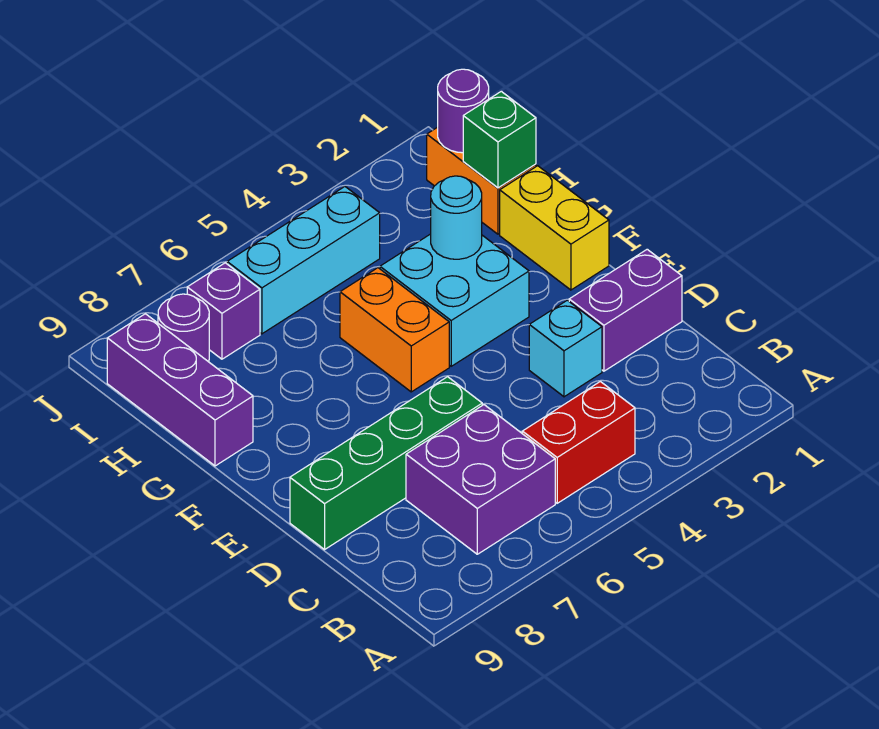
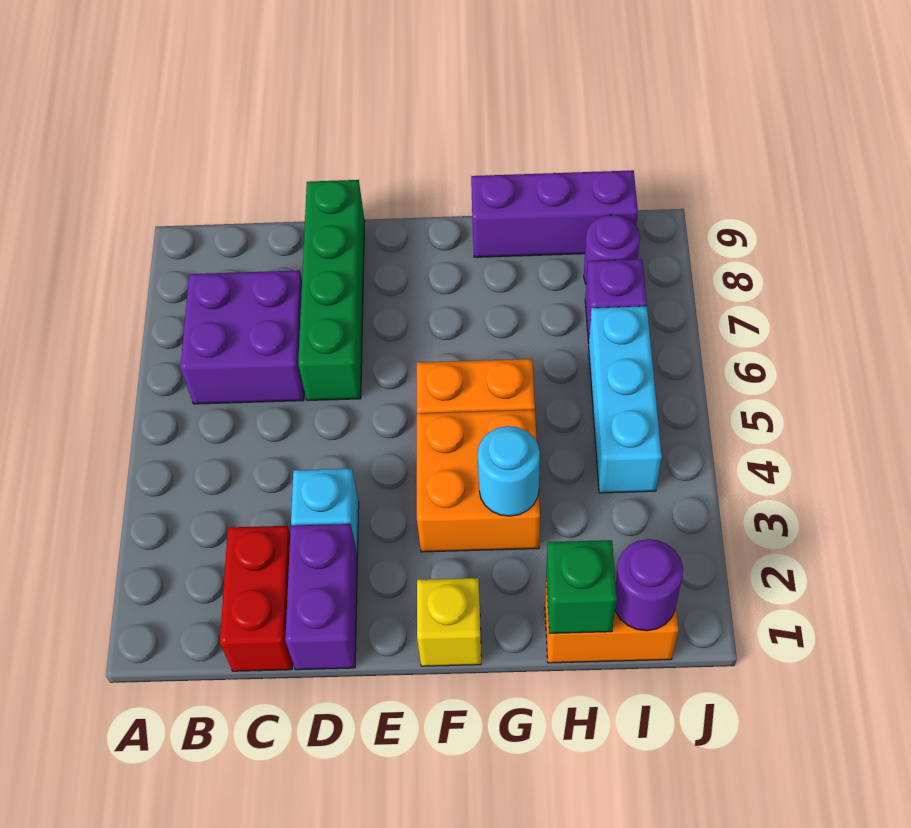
red 1x2 brick [522,382,635,503] -> red 1x2 brick moved to [220,526,293,671]
yellow 1x2 brick [500,166,609,290] -> yellow 1x1 brick [417,578,481,666]
cyan 2x2 brick [380,234,529,366] -> orange 2x2 brick [417,410,540,552]

